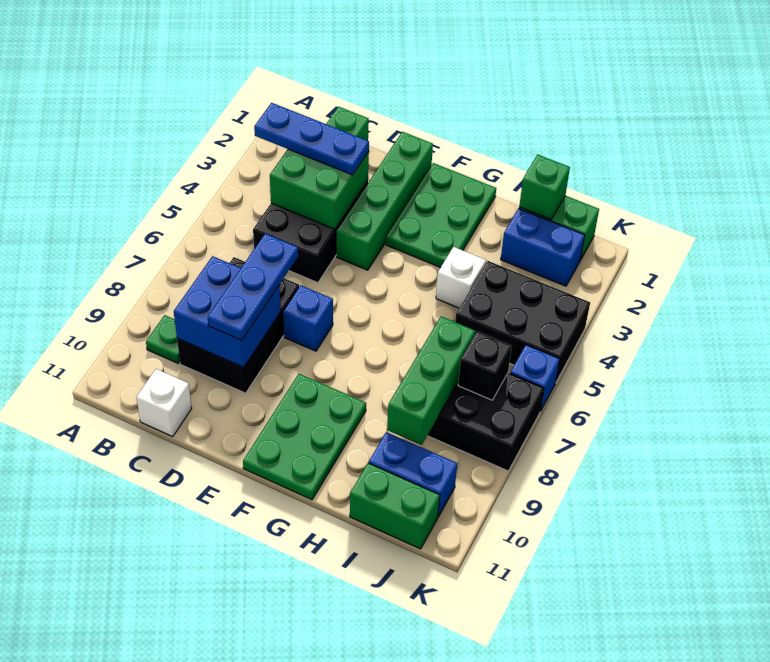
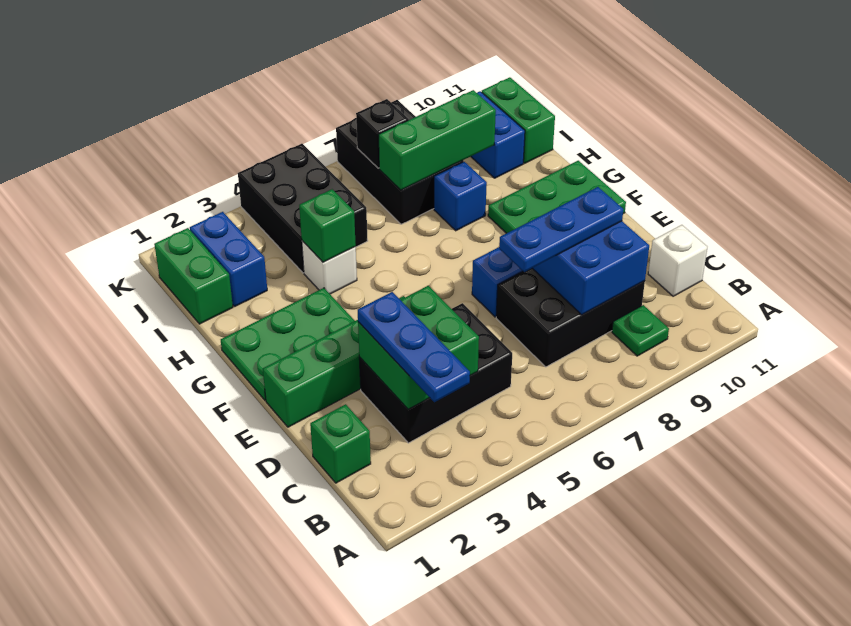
green 1x1 brick [519,154,570,219] -> green 1x1 brick moved to [299,189,356,262]
blue 1x1 brick [510,345,560,411] -> blue 1x1 brick moved to [434,162,487,231]

